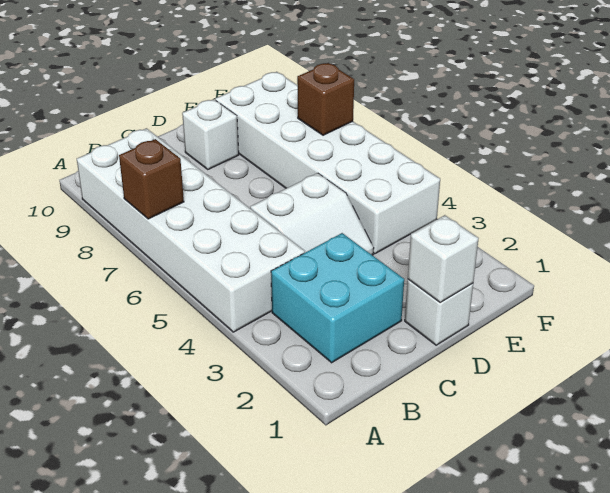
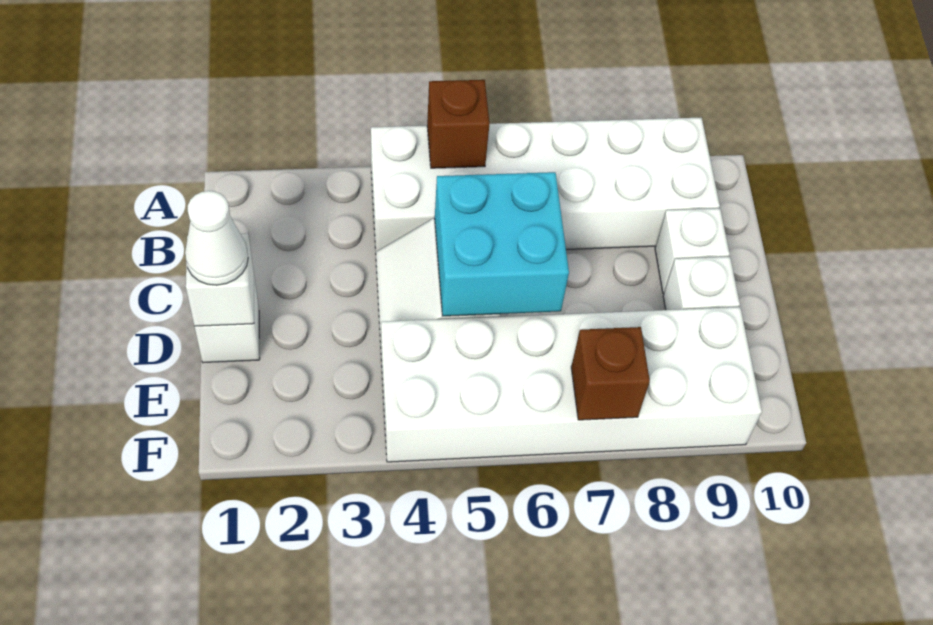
brown 1x1 brick [119,139,184,219] -> brown 1x1 brick moved to [427,80,490,168]
cyan 2x2 brick [271,233,404,363] -> cyan 2x2 brick moved to [435,172,569,316]
none -> white 1x1 brick [655,208,730,293]
none -> white 1x1 cone [185,191,248,285]

